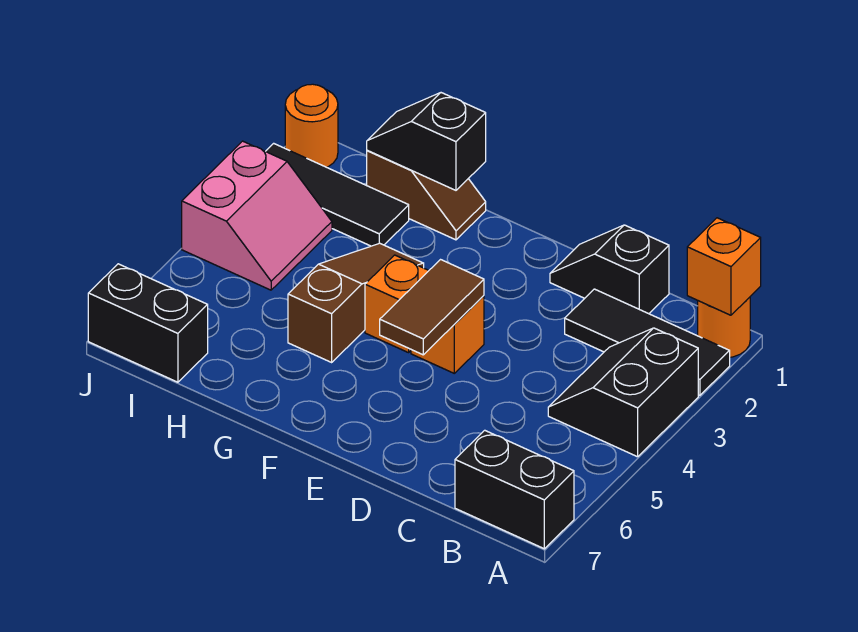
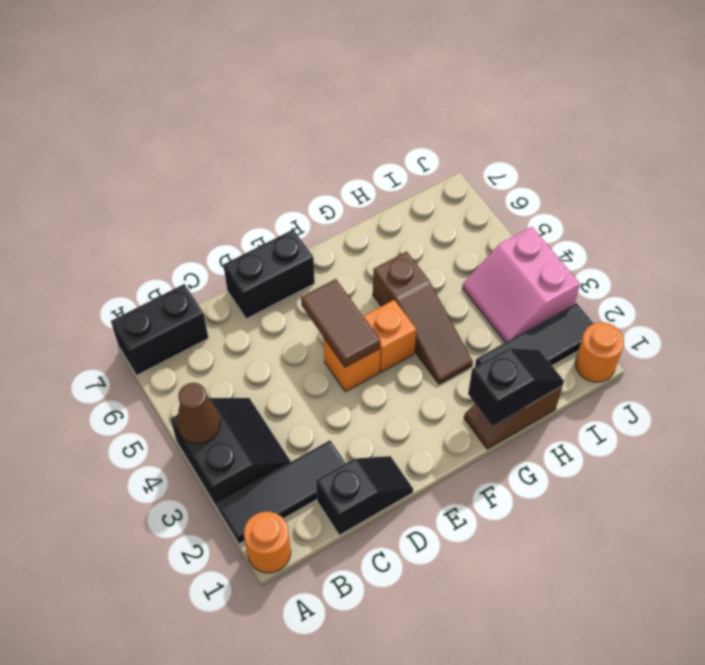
orange 1x1 brick [687,218,761,315] -> none
none -> brown 1x1 cone [177,383,220,444]
black 1x2 brick [88,264,208,382] -> black 1x2 brick moved to [223,230,315,319]

